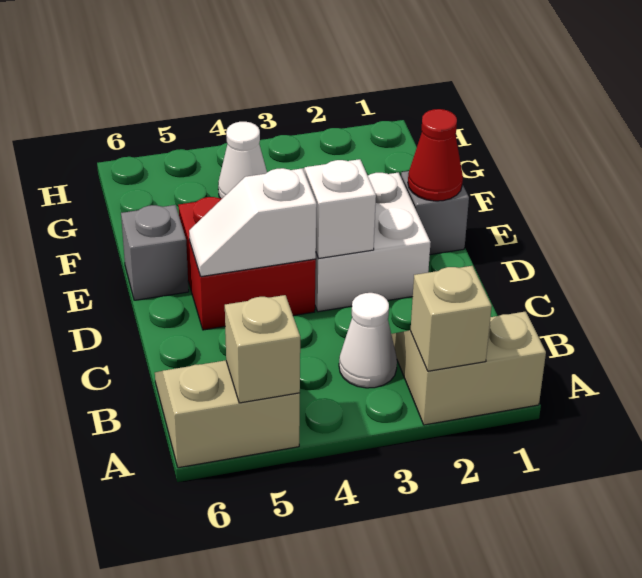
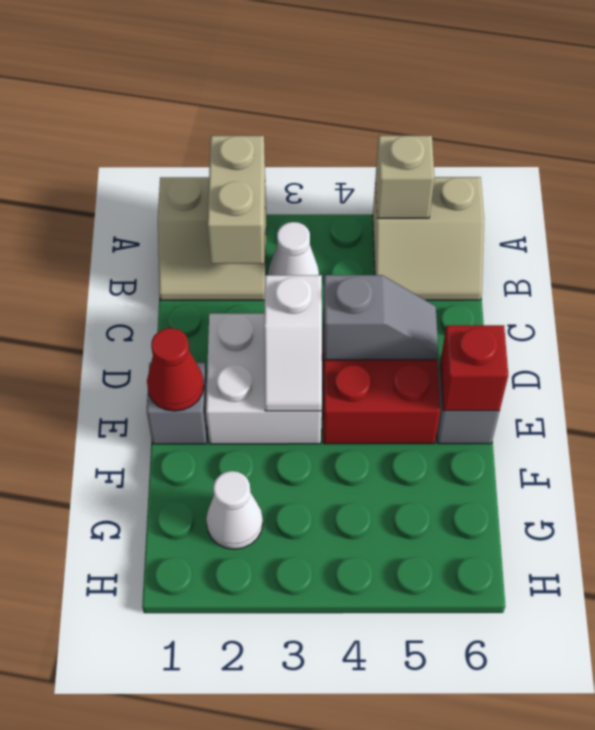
tan 1x1 brick [411,266,492,371] -> tan 1x2 brick [207,136,265,264]
white 1x2 slope [189,168,317,277] -> grey 1x2 slope [323,275,438,360]
none -> red 1x1 brick [440,325,508,411]
white 1x1 cone [218,122,267,198] -> white 1x1 cone moved to [206,471,263,549]

